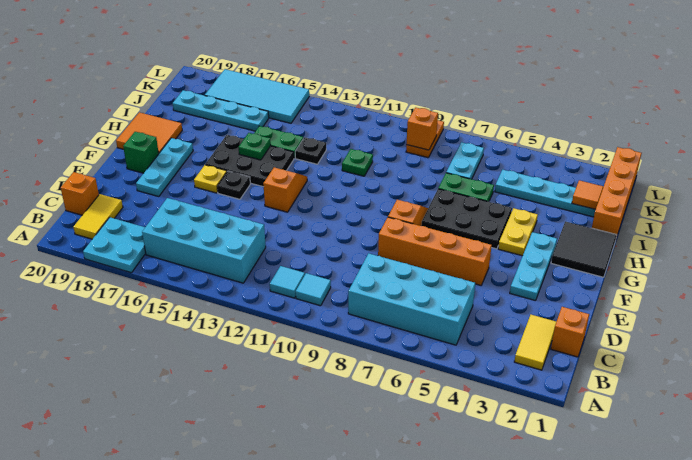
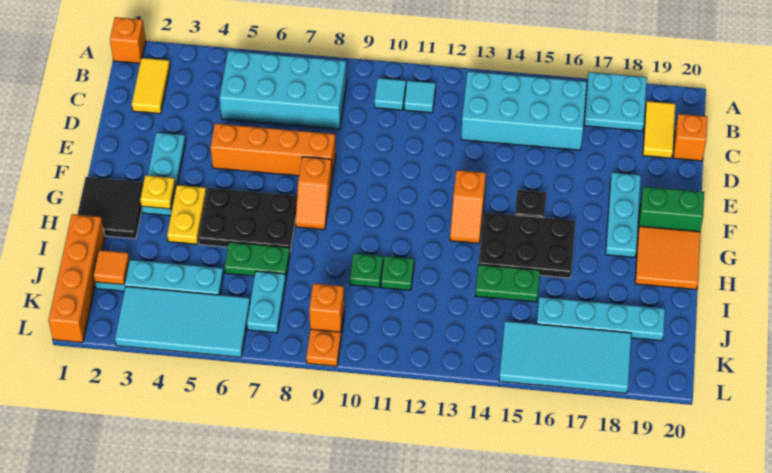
orange 1x1 brick [551,307,589,357] -> orange 1x1 brick moved to [110,17,146,63]
yellow 1x1 plate [194,165,227,193] -> yellow 1x1 plate moved to [140,175,175,209]
green 1x1 brick [123,132,159,173] -> green 1x2 brick [638,187,704,232]
green 1x1 plate [239,133,271,160] -> green 1x1 plate moved to [350,253,383,288]
black 1x1 plate [295,137,326,164] -> none
none -> cyan 2x4 tile [115,286,250,357]

